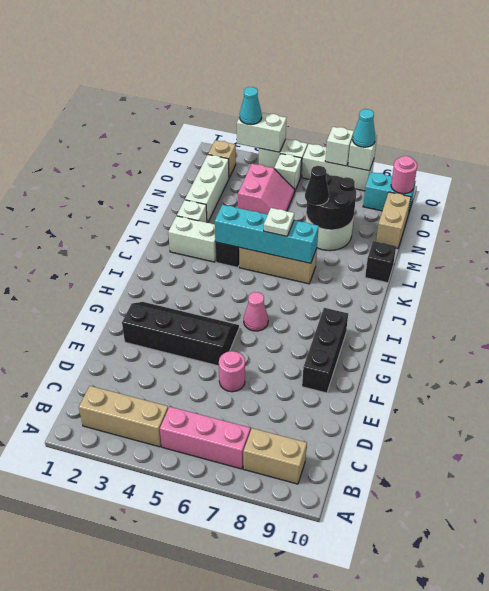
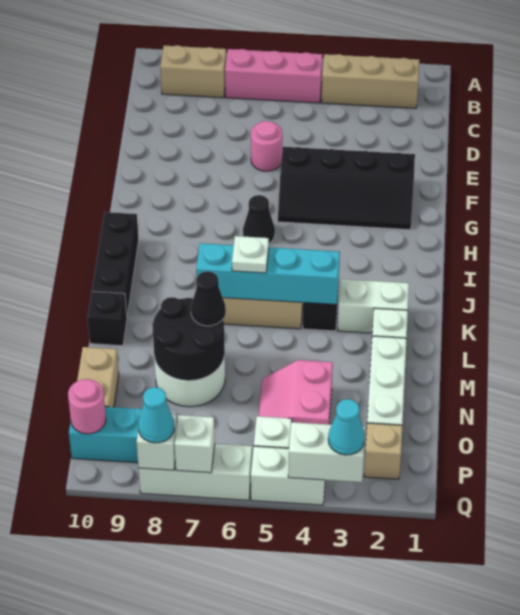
black 1x3 brick [302,308,348,393] -> black 1x3 brick moved to [92,212,139,316]
pink 1x1 cone [244,292,268,331] -> black 1x1 cone [243,195,275,243]

